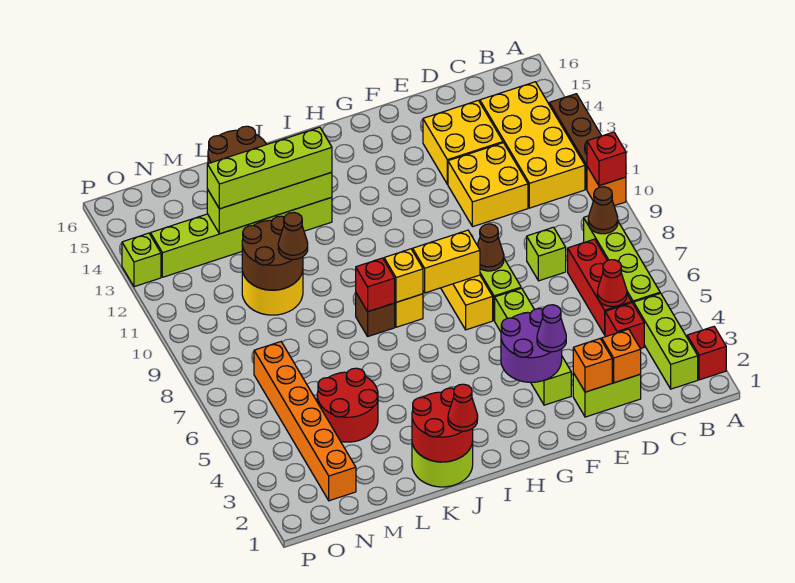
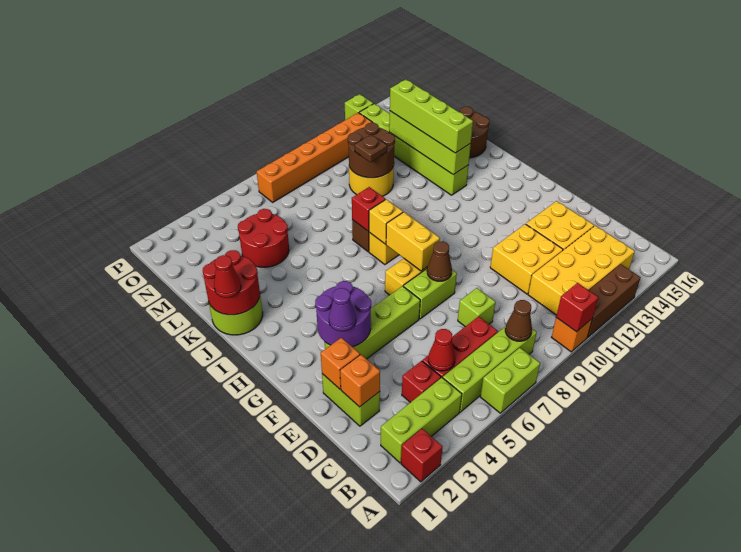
none -> lime 1x2 brick [480,348,540,413]
brown 1x1 cone [278,213,308,259] -> brown 1x1 plate [355,135,387,162]
orange 1x6 brick [254,342,356,501] -> orange 1x6 brick moved to [257,113,372,202]

